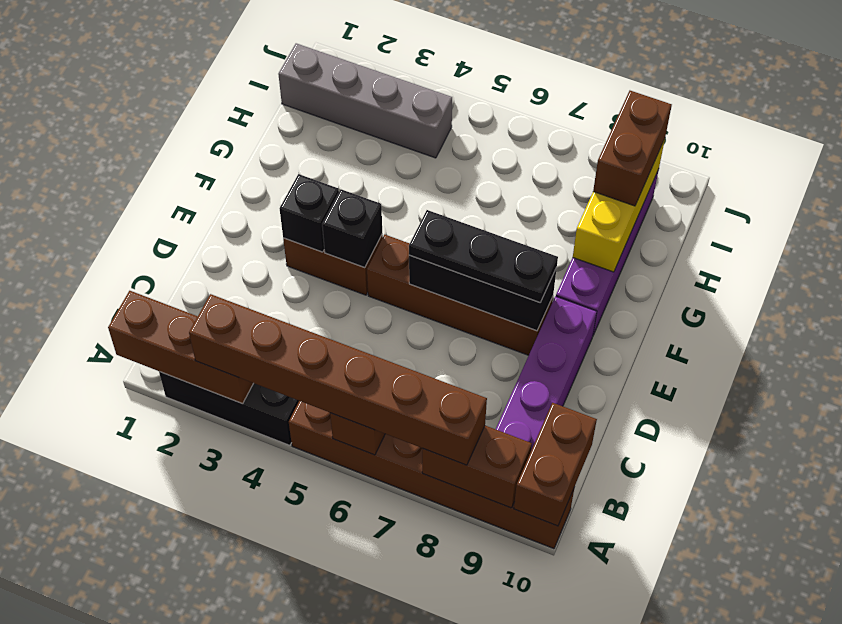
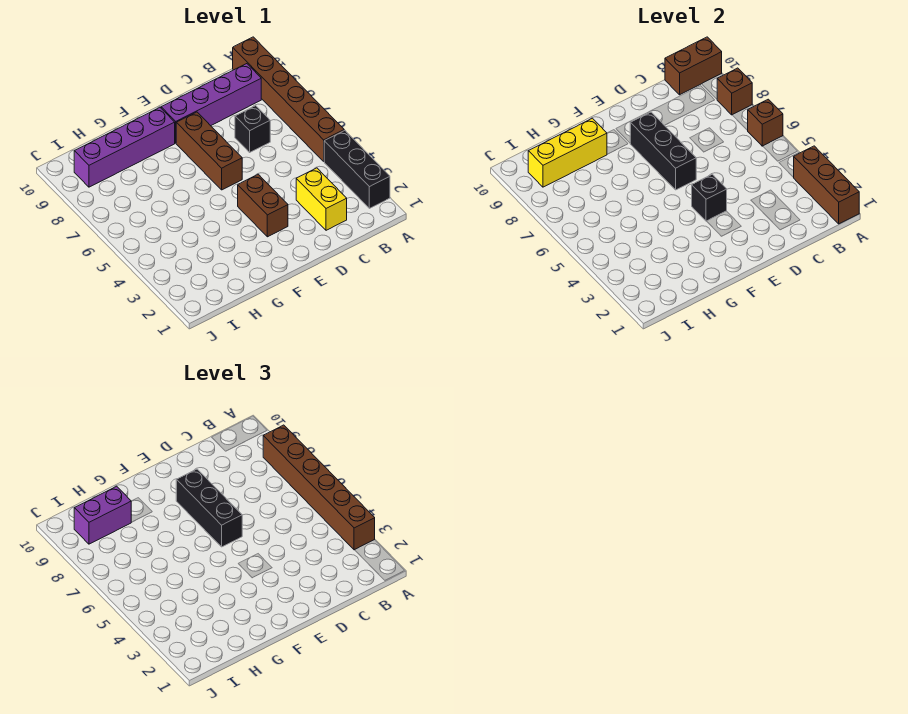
brown 1x2 brick [422,426,532,508] -> brown 1x1 brick [717,68,752,115]
none -> yellow 1x2 brick [296,168,347,230]
black 1x1 brick [280,174,339,252] -> black 1x1 brick moved to [235,106,270,152]
brown 1x4 brick [367,235,553,355] -> brown 1x3 brick [176,112,242,190]
black 1x3 plate [409,210,558,303] -> black 1x3 brick [176,469,242,547]
brown 1x2 brick [593,91,672,206] -> purple 1x2 brick [74,486,131,544]
grey 1x4 brick [278,43,452,158] -> none

